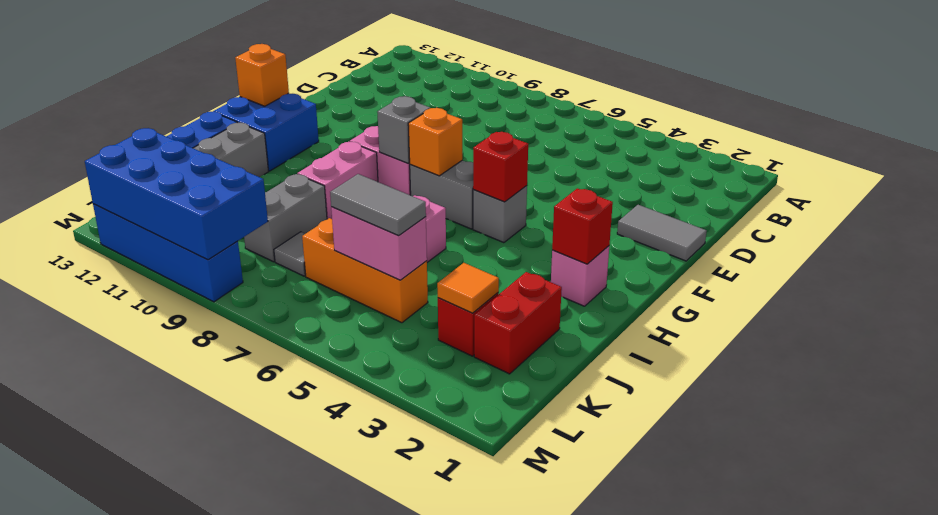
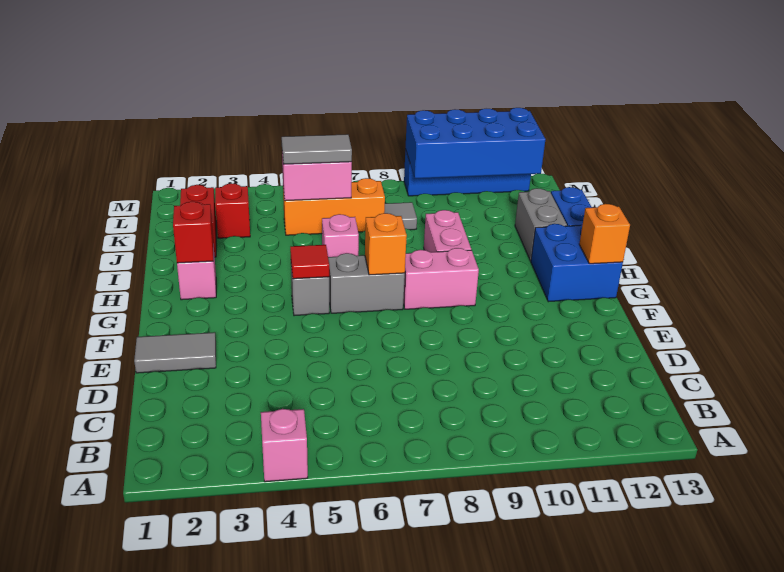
none -> pink 1x1 brick [261,409,308,482]
red 1x1 brick [473,132,528,202] -> red 1x1 tile [290,245,329,279]
grey 1x1 brick [377,96,430,163] -> none
grey 1x2 brick [244,174,327,262] -> none
orange 1x1 tile [437,263,499,313] -> none

